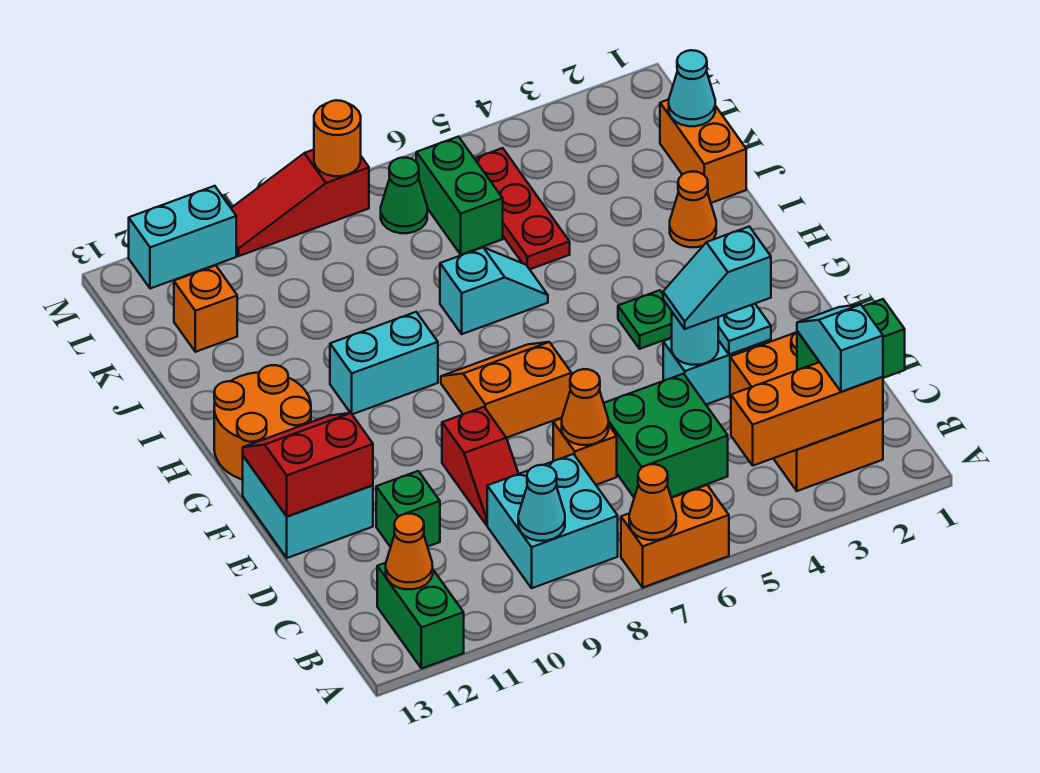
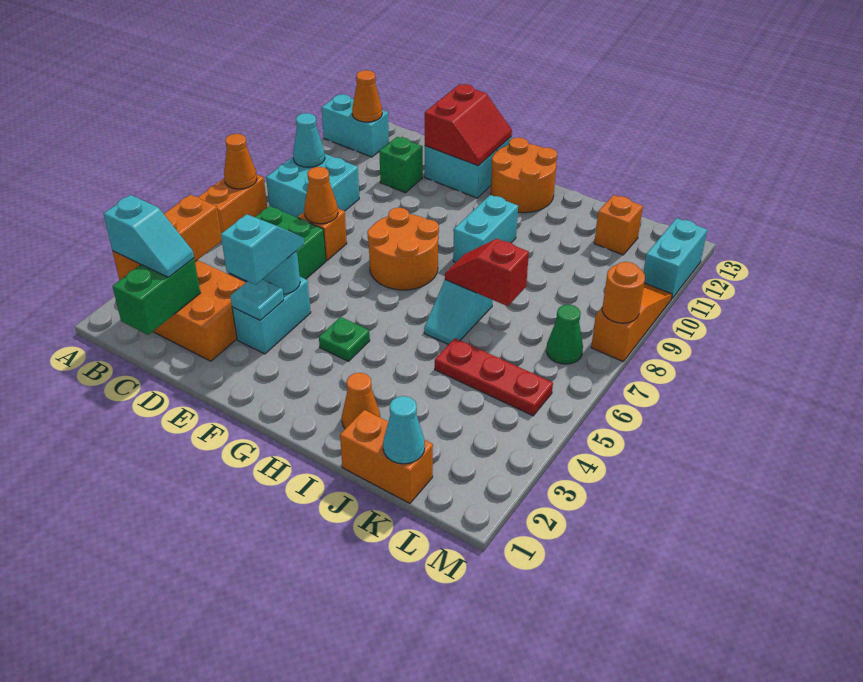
green 1x2 brick [377,563,464,669] -> cyan 1x2 brick [322,94,389,157]
red 1x2 slope [442,407,519,525] -> red 1x2 slope moved to [445,239,529,306]
orange 2x2 slope [441,342,572,438] -> orange 2x2 round brick [367,208,439,290]
green 1x2 brick [416,137,503,255] -> none
red 1x3 slope [231,150,369,256] -> orange 1x3 slope [591,283,672,361]

